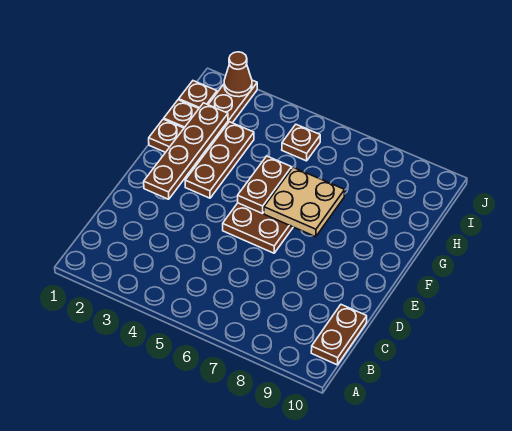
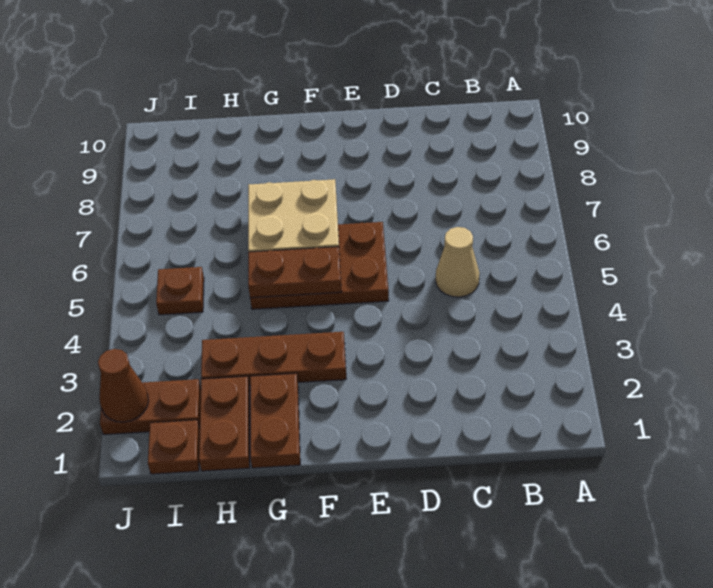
brown 1x2 plate [311,305,367,365] -> none
none -> tan 1x1 cone [436,227,479,297]
brown 1x4 plate [144,103,228,199] -> none

